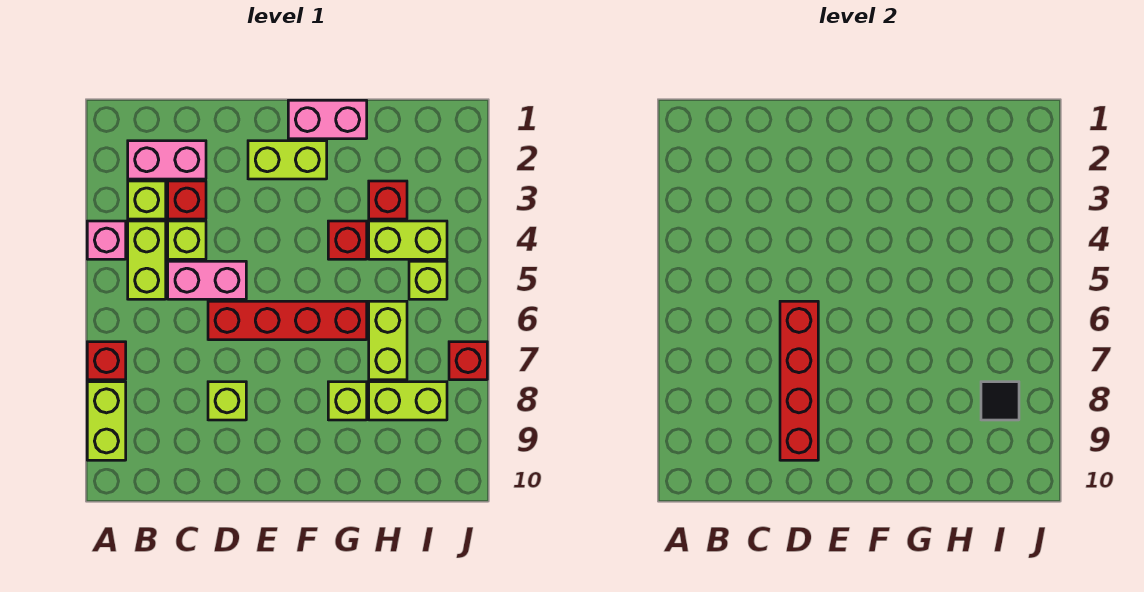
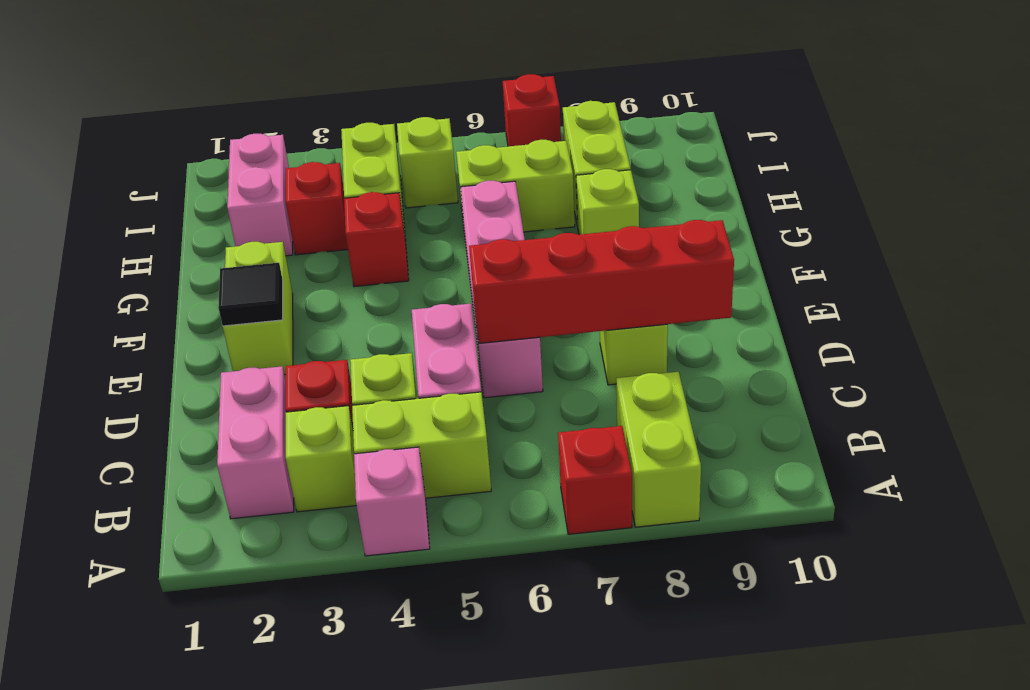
lime 1x2 brick [87,382,126,460] -> lime 1x2 brick turned to [616,372,701,527]
red 1x4 brick [208,301,367,340] -> pink 1x4 brick [460,181,543,398]
pink 1x2 brick [288,100,367,139] -> pink 1x2 brick moved to [227,134,293,256]
black 1x1 tile [981,382,1019,420] -> black 1x1 tile moved to [218,263,283,326]

